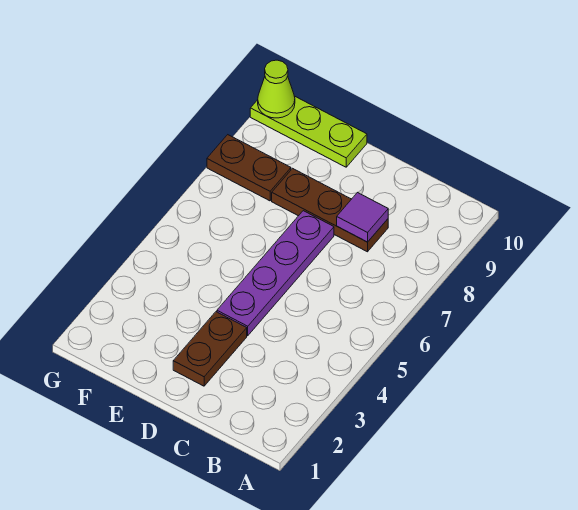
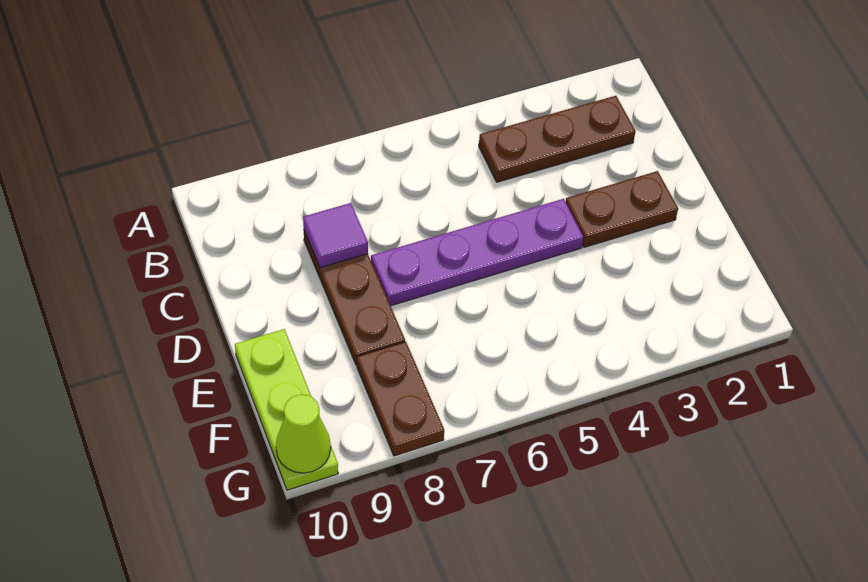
none -> brown 1x3 plate [479,96,636,182]

